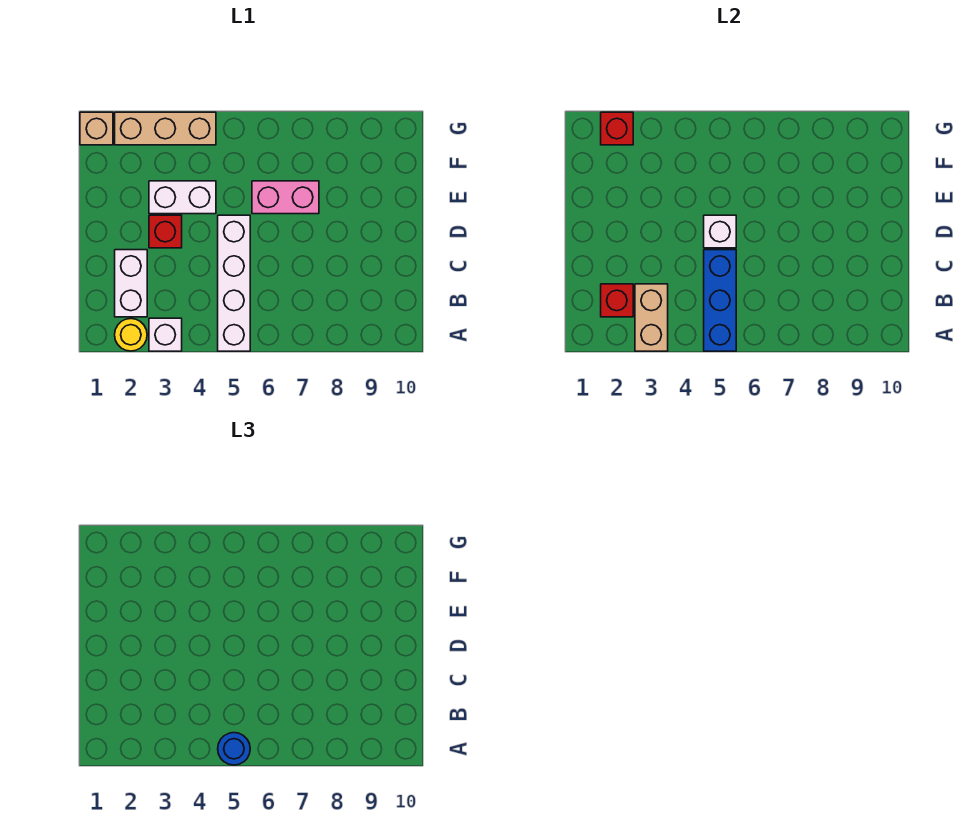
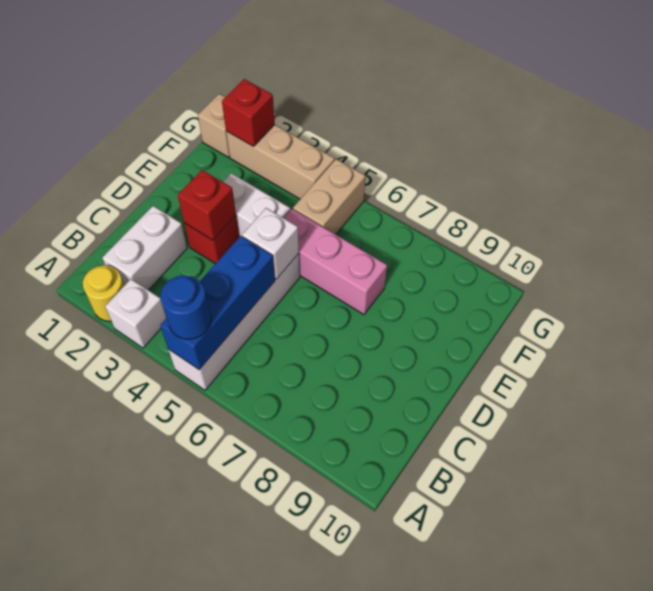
tan 1x2 brick [635,284,668,351] -> tan 1x2 brick moved to [293,159,365,234]
red 1x1 brick [601,284,633,317] -> red 1x1 brick moved to [178,170,236,240]
pink 1x2 brick [252,181,319,214] -> pink 1x3 brick [284,209,387,315]

